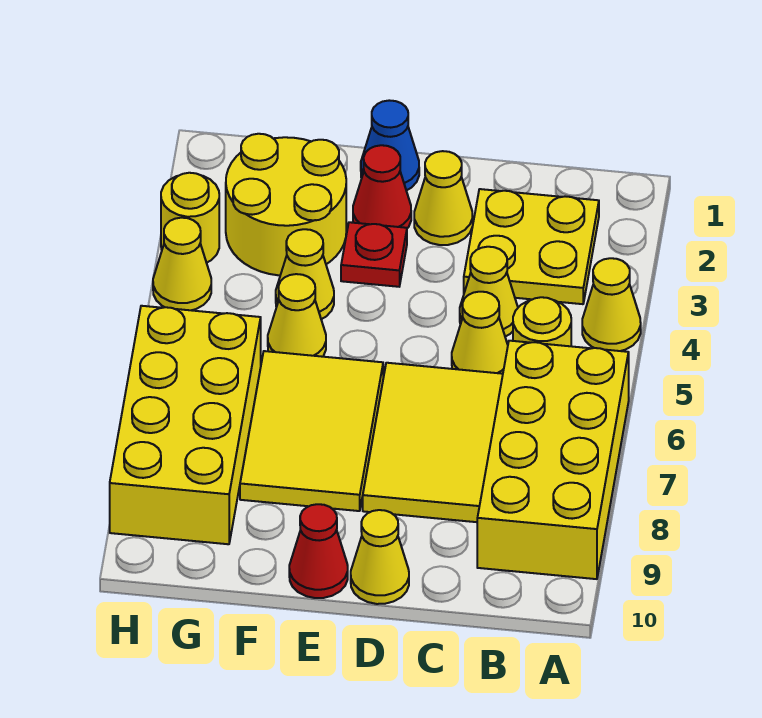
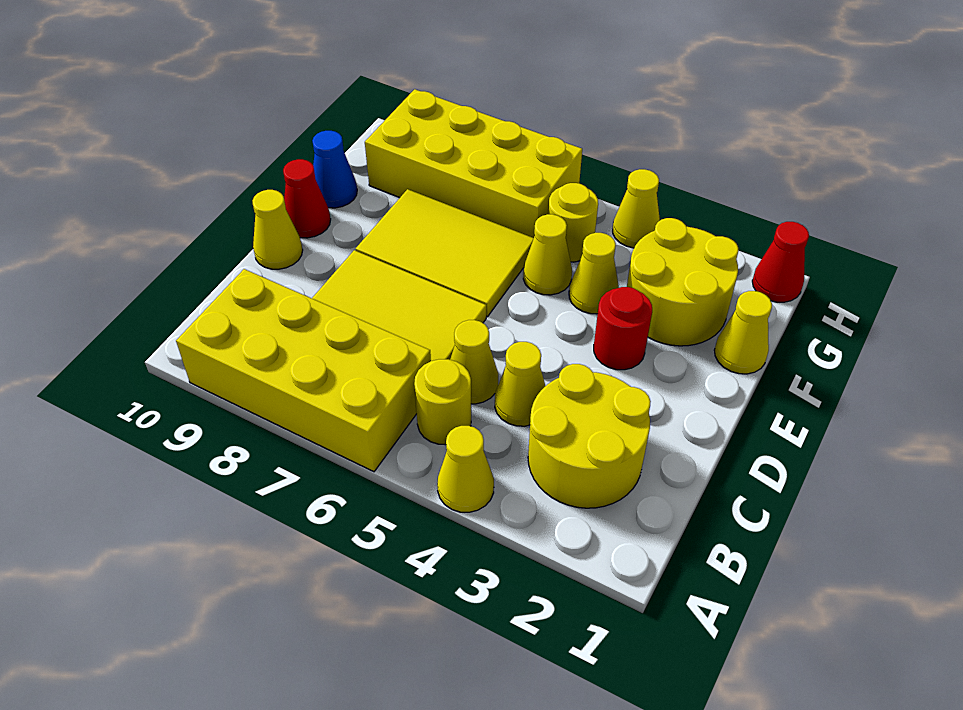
yellow 2x2 plate [464,189,599,304] -> yellow 2x2 round brick [528,364,651,508]
yellow 1x1 cone [414,151,473,245] -> yellow 1x1 cone moved to [714,291,772,374]
blue 1x1 cone [361,100,419,191] -> blue 1x1 cone moved to [312,131,357,208]
red 1x1 cone [353,145,411,228] -> red 1x1 cone moved to [752,222,809,302]
red 1x1 plate [341,222,407,287] -> red 1x1 round brick [594,287,652,370]
yellow 1x1 round brick [161,173,219,263] -> yellow 1x1 round brick moved to [548,183,598,262]

